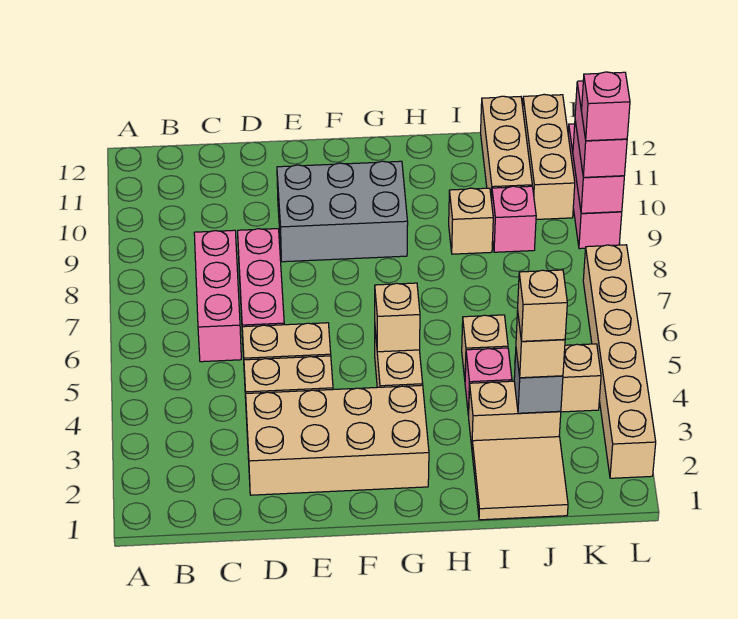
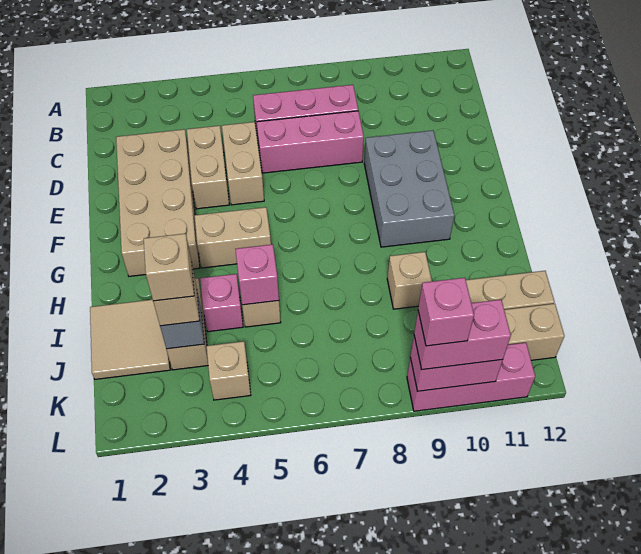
tan 1x1 brick [375,283,420,352] -> none
pink 1x1 brick [492,186,536,252] -> pink 1x1 brick moved to [235,244,279,305]
tan 1x6 brick [583,245,656,478] -> none

